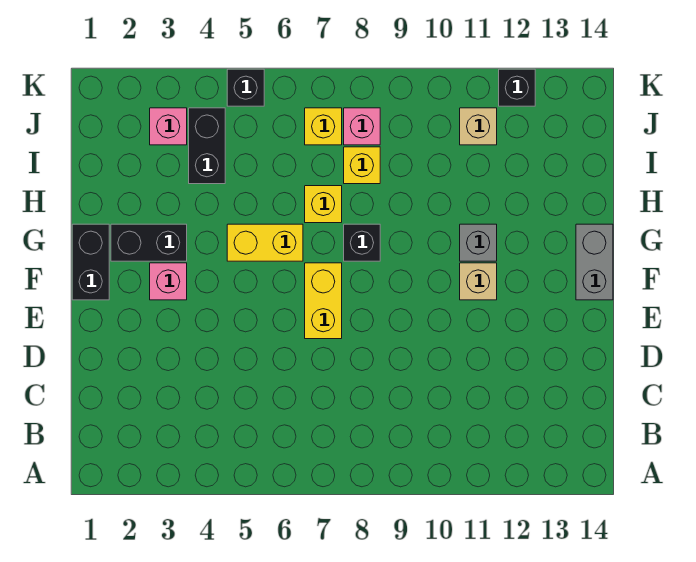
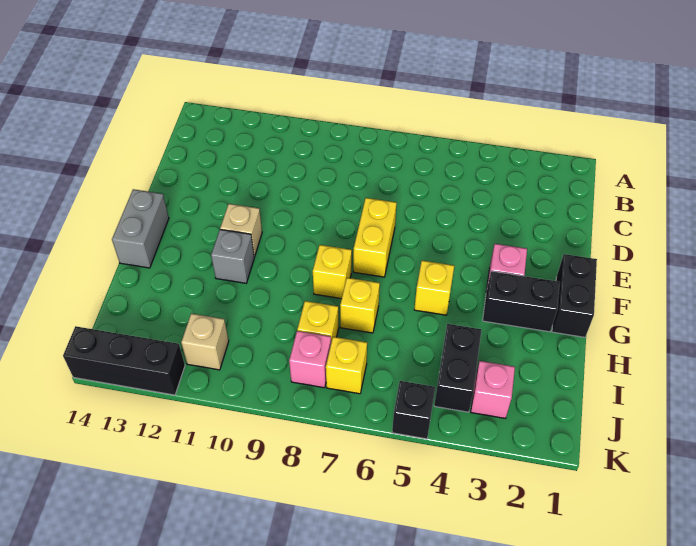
yellow 1x2 brick [227,224,303,261] -> yellow 1x1 brick [414,261,454,315]
black 1x1 brick [344,224,380,261] -> yellow 1x1 brick [313,245,352,299]
black 1x1 brick [499,69,535,106] -> black 1x3 brick [63,326,185,395]

